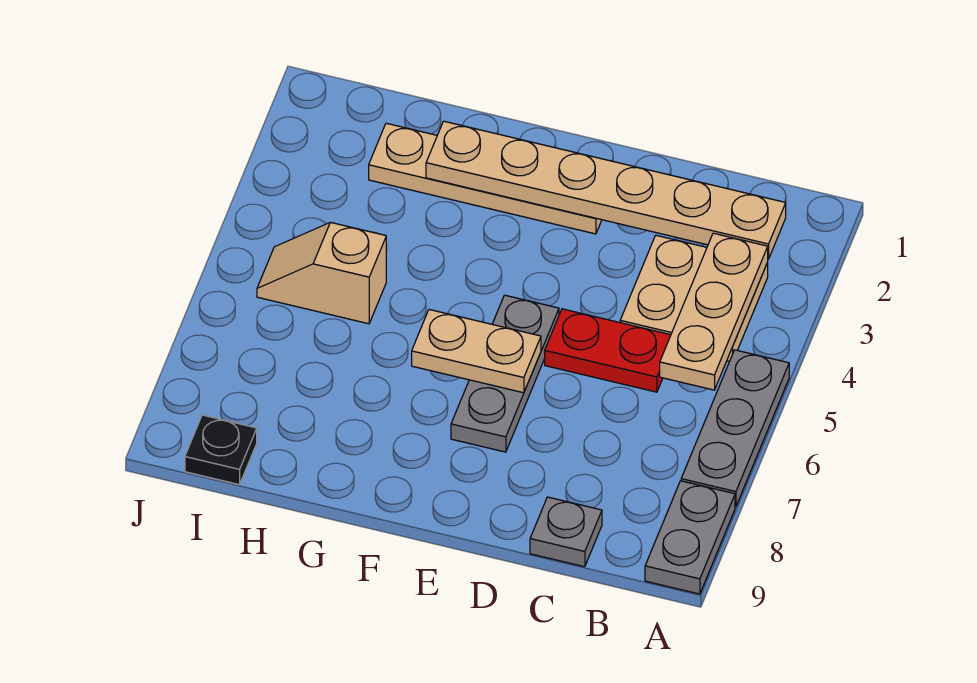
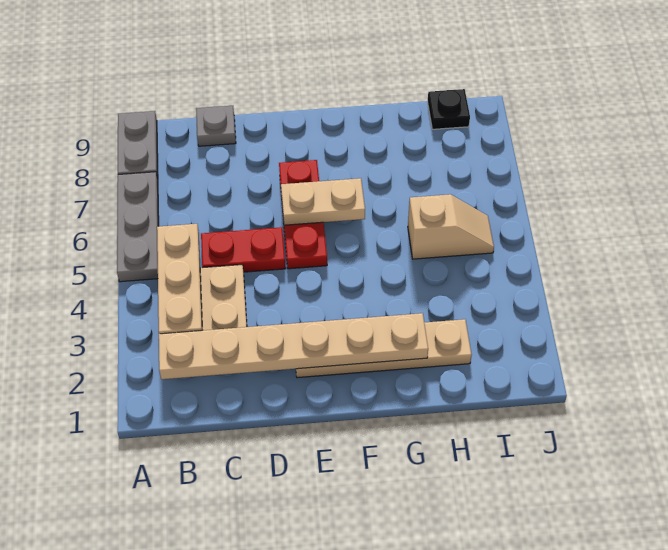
grey 1x3 plate [451,295,559,452] -> red 1x3 plate [279,160,327,269]

